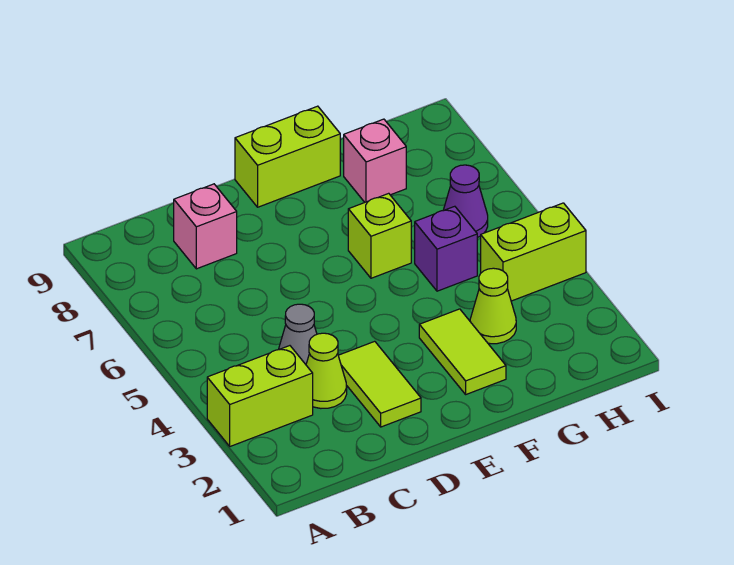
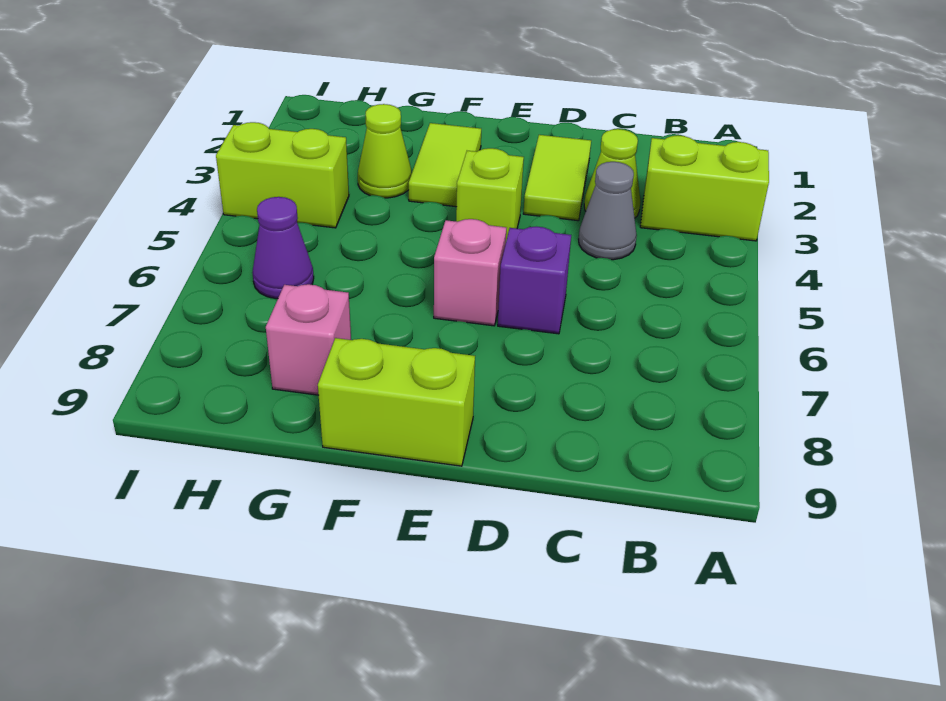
pink 1x1 brick [174,184,237,269] -> pink 1x1 brick moved to [434,219,506,326]
lime 1x1 brick [348,193,411,278] -> lime 1x1 brick moved to [456,148,524,241]
purple 1x1 brick [415,206,477,291] -> purple 1x1 brick moved to [498,226,571,334]

